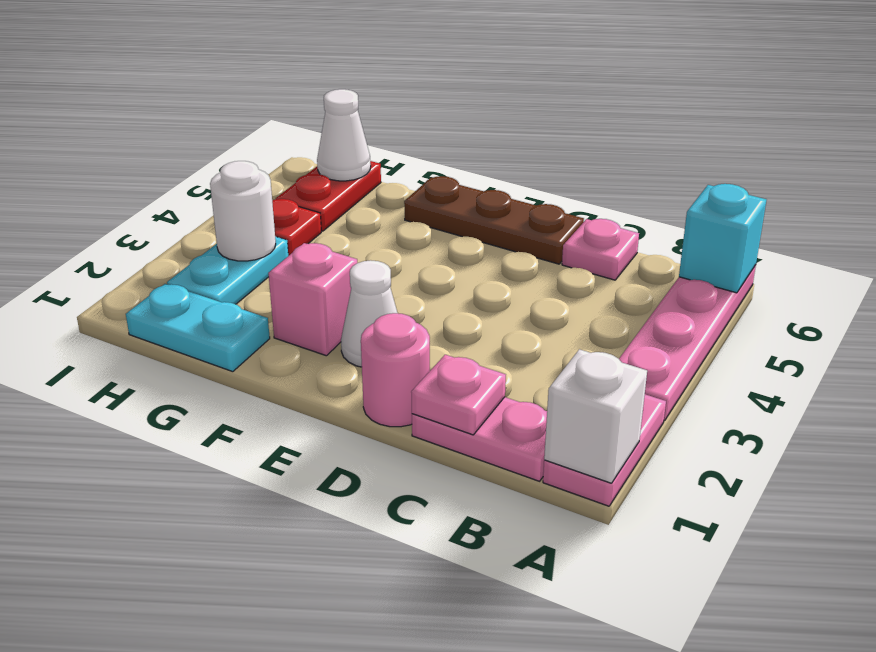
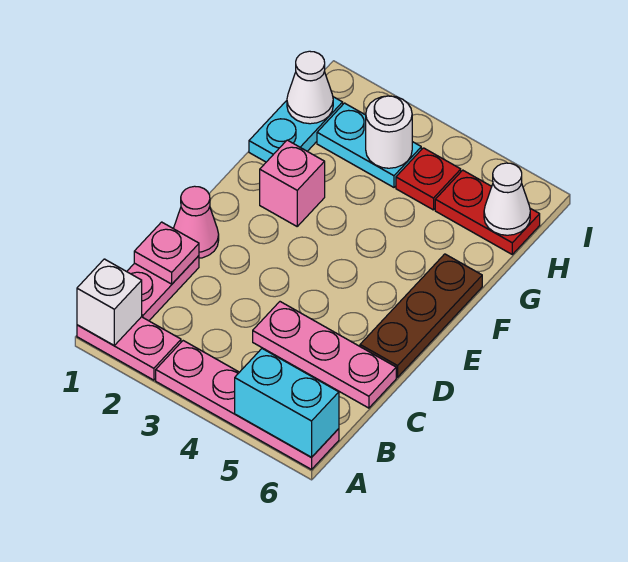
cyan 1x1 brick [679,184,766,293] -> cyan 1x2 brick [235,349,339,457]
pink 1x1 plate [562,219,639,280] -> pink 1x3 plate [253,302,396,408]
pink 1x1 round brick [361,313,430,427] -> pink 1x1 cone [173,186,219,258]
white 1x1 cone [341,260,397,367] -> white 1x1 cone moved to [287,51,333,124]

